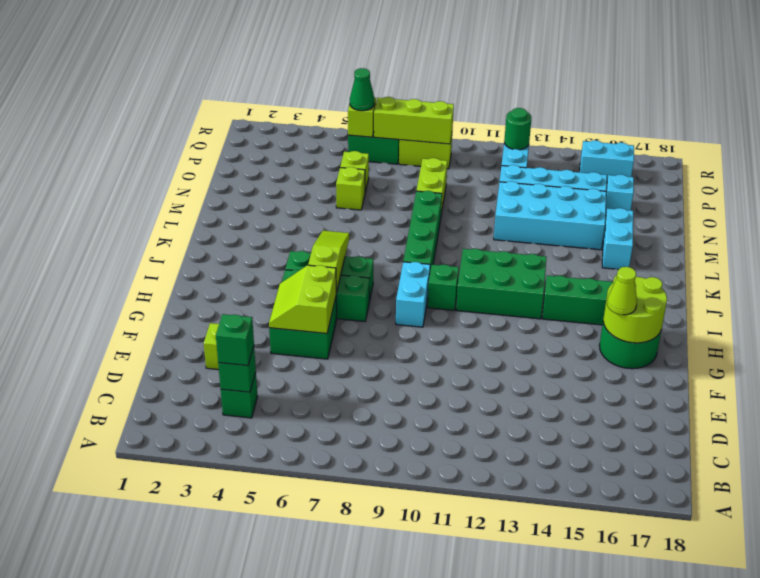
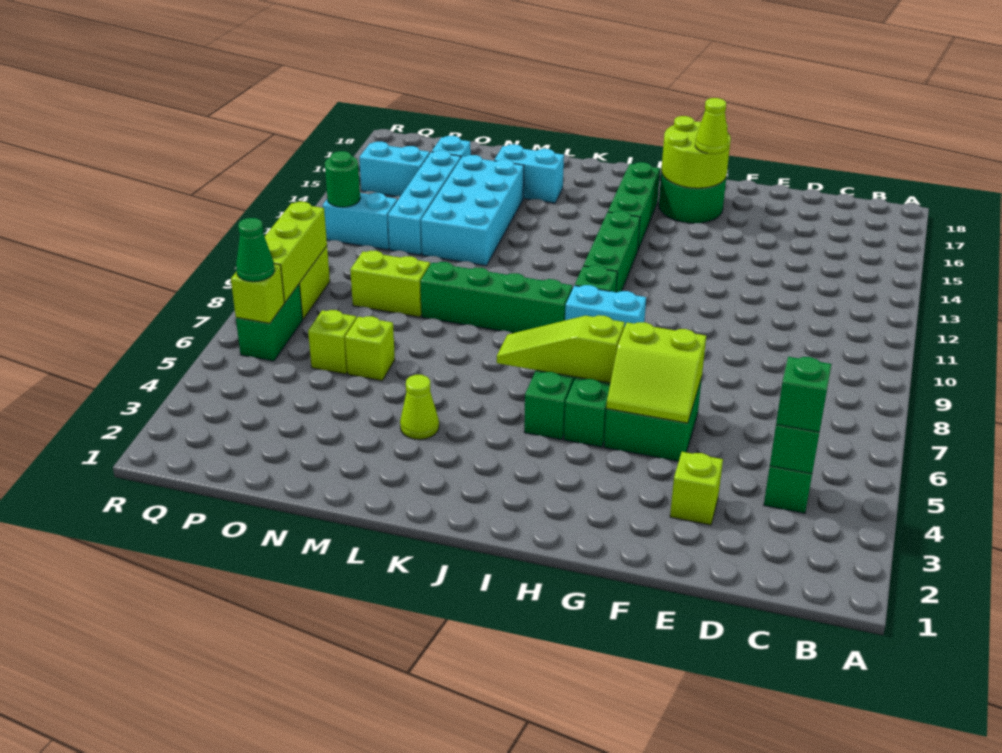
green 2x3 brick [456,249,547,319] -> green 1x3 brick [583,211,640,292]
none -> lime 1x1 cone [400,375,439,440]
cyan 1x2 brick [580,140,634,179] -> cyan 1x2 brick turned to [359,142,430,196]

